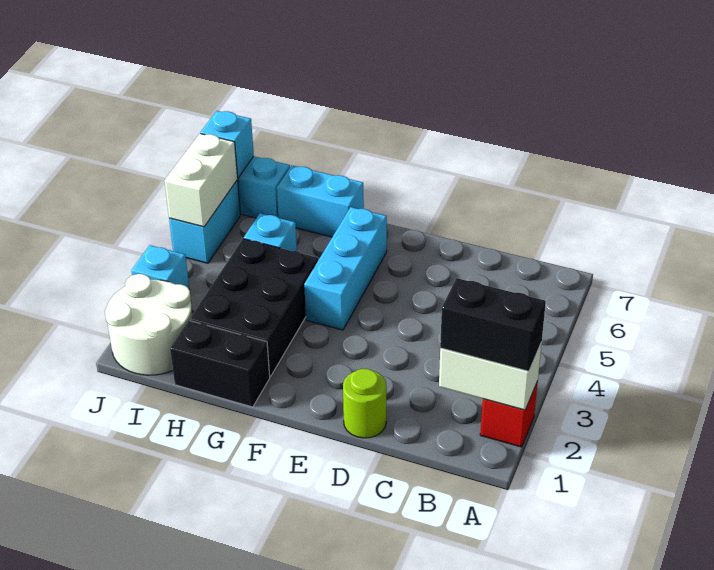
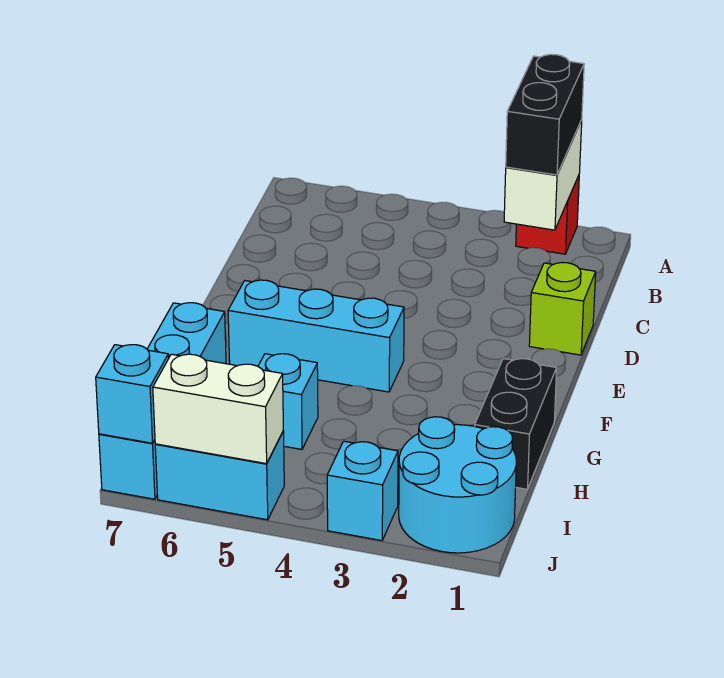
lime 1x1 round brick [343,369,387,438] -> lime 1x1 brick [529,263,596,355]
black 2x3 brick [190,239,318,377] -> none
white 2x2 round brick [105,274,192,375] -> cyan 2x2 round brick [399,417,516,553]

